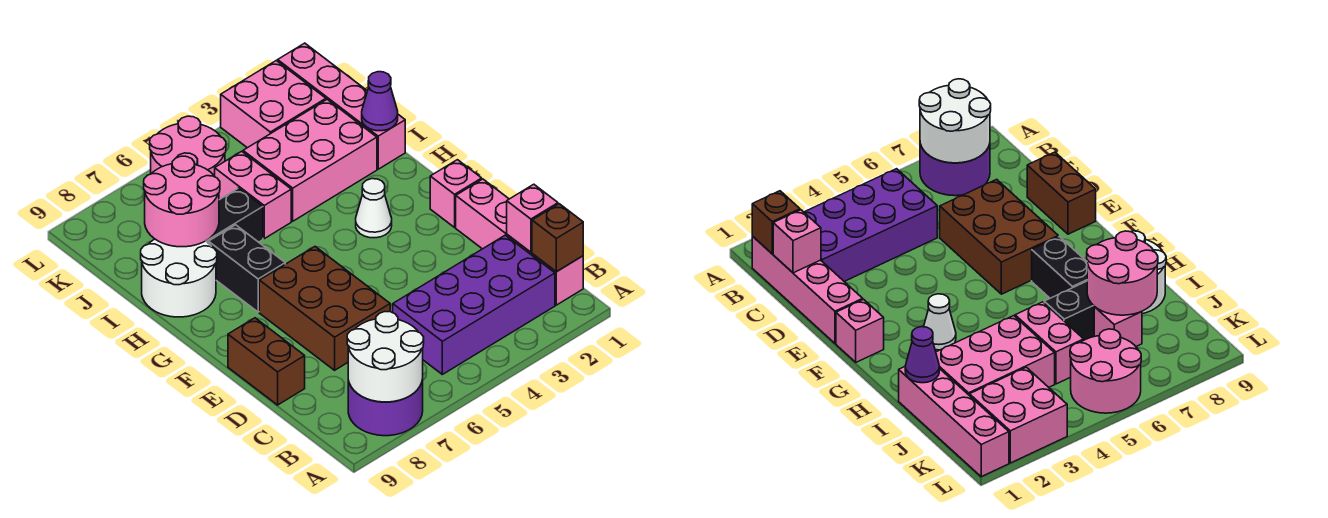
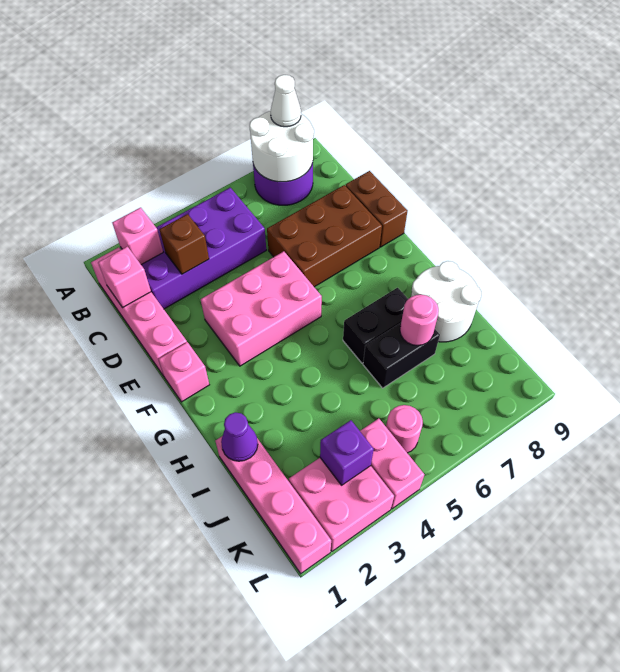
brown 1x1 brick [532,204,583,272] -> brown 1x1 brick moved to [160,214,209,274]
brown 2x3 brick [259,247,390,370] -> brown 2x3 brick turned to [267,185,382,287]
white 1x1 cone [356,179,392,238] -> white 1x1 cone moved to [271,75,301,127]
black 1x2 brick [209,225,285,312] -> black 1x2 brick turned to [343,288,408,363]
pink 2x3 brick [243,99,377,221] -> pink 2x3 brick moved to [201,251,322,366]
pink 1x2 brick [215,151,291,239] -> pink 1x2 brick moved to [360,418,424,509]
pink 2x2 round brick [144,156,220,247] -> pink 1x1 round brick [400,295,439,346]
pink 1x1 brick [1094,307,1142,346] -> pink 1x1 brick moved to [112,208,163,265]
none -> purple 1x1 brick [320,420,374,485]
pink 2x2 round brick [150,116,226,176] -> pink 1x1 round brick [386,405,423,453]

